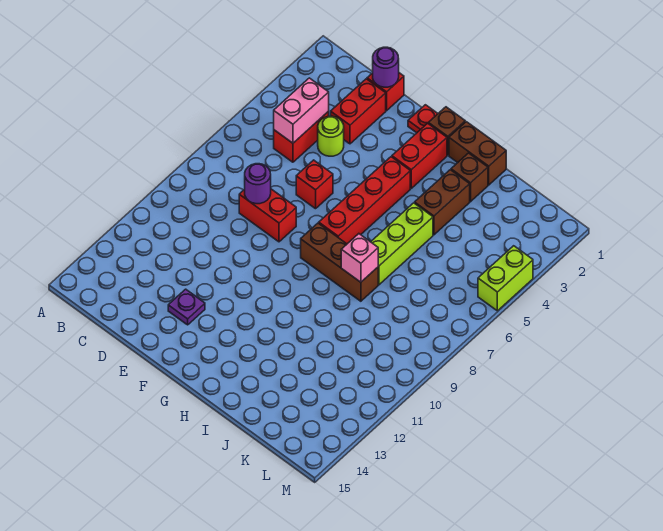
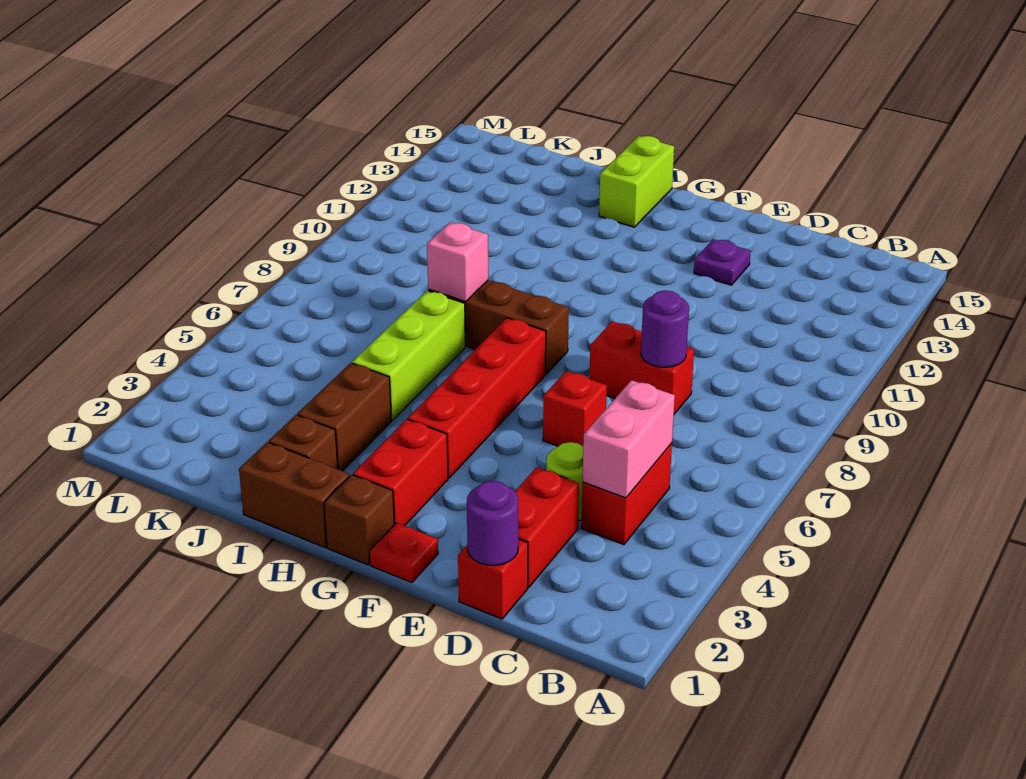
lime 1x2 brick [478,246,533,311] -> lime 1x2 brick moved to [599,136,674,227]

